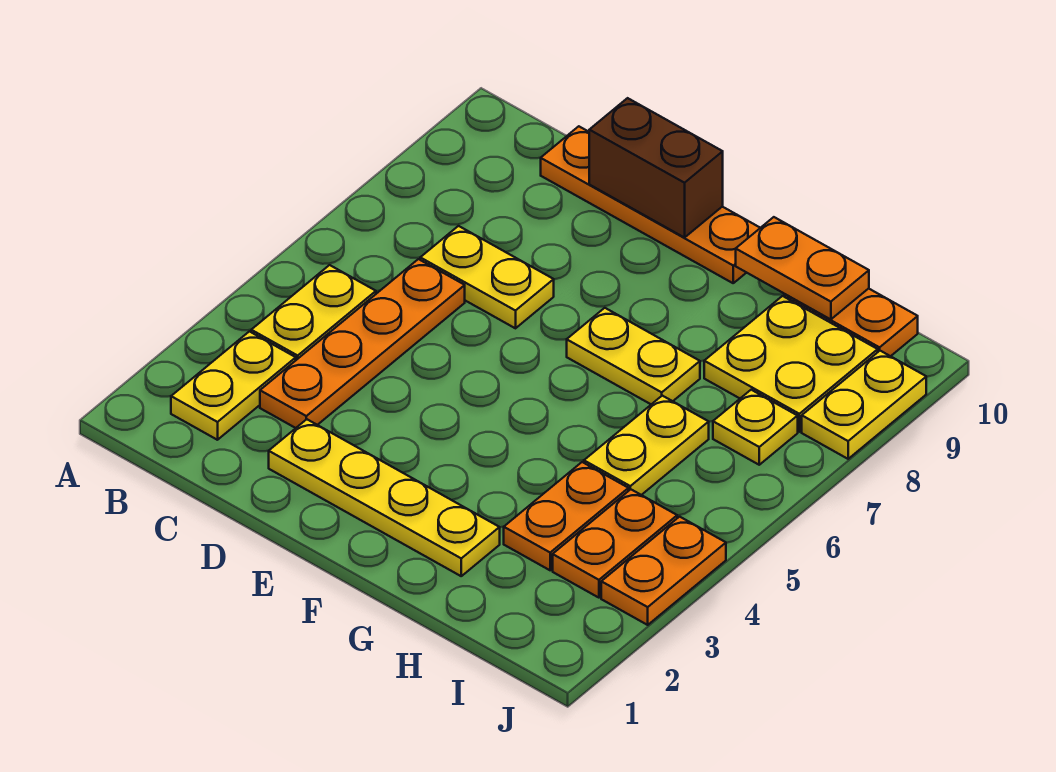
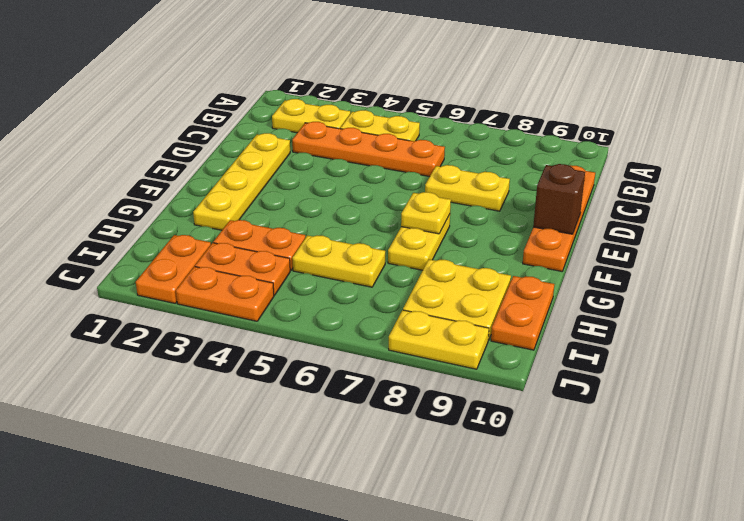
yellow 1x2 plate [420,226,554,328] -> yellow 1x2 plate turned to [425,165,510,211]
brown 1x2 brick [589,98,723,238] -> brown 1x1 brick [533,164,585,234]
orange 1x2 plate [736,217,869,319] -> orange 1x2 plate moved to [136,235,211,303]
yellow 1x1 plate [713,390,798,465] -> yellow 1x1 plate moved to [401,192,451,234]

